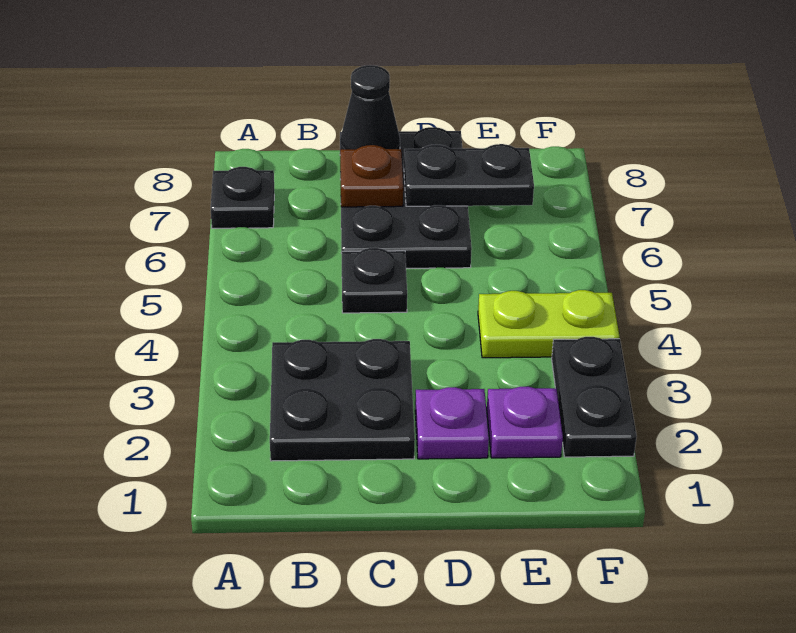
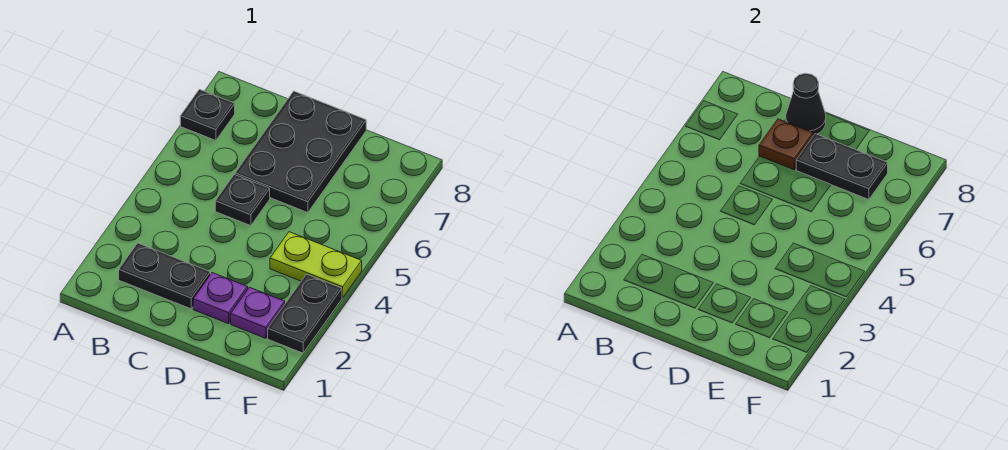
black 2x2 plate [270,339,415,461] -> black 1x2 plate [119,243,210,309]

